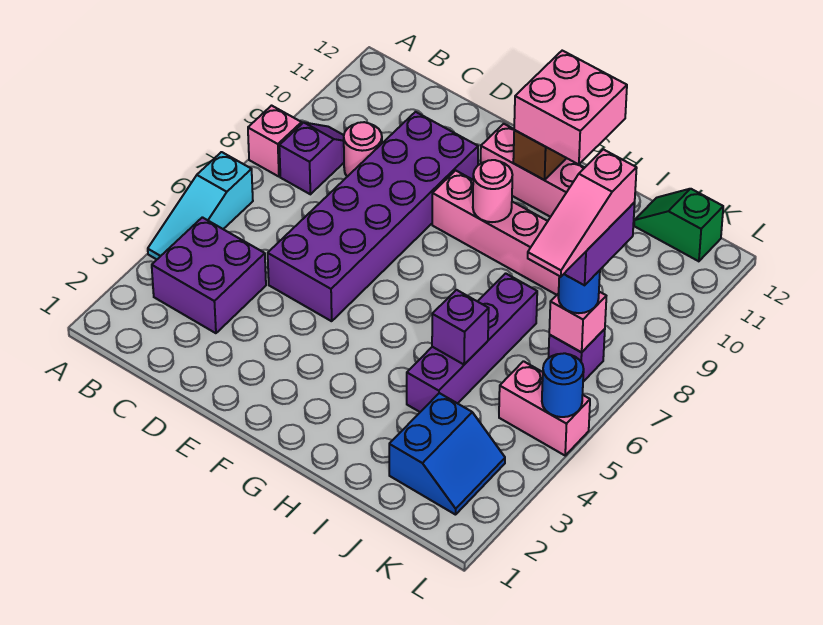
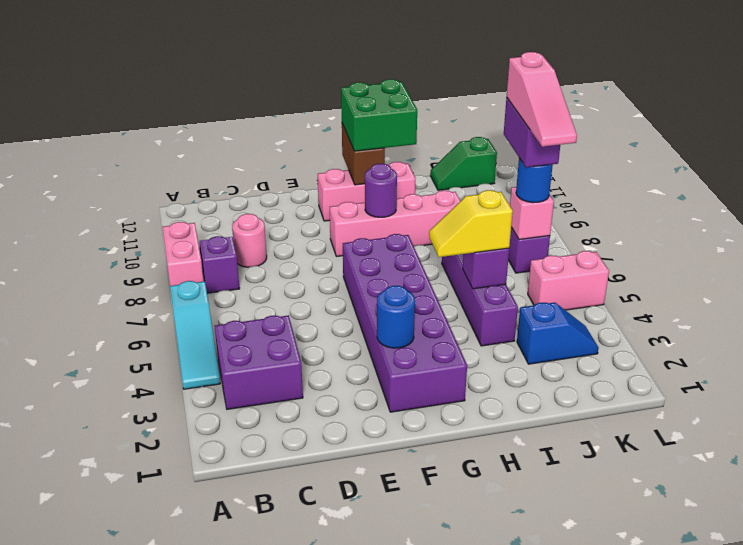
pink 1x1 brick [248,106,302,177] -> pink 1x2 brick [162,222,204,286]
purple 2x6 brick [268,112,478,321] -> purple 2x6 brick moved to [343,234,467,412]
pink 1x1 round brick [473,160,512,222] -> purple 1x1 round brick [365,164,397,217]
pink 2x2 brick [514,51,627,165] -> green 2x2 brick [341,79,417,151]
none -> yellow 1x2 slope [429,190,513,257]
blue 2x2 slope [389,393,505,515] -> blue 1x2 slope [517,303,599,364]
blue 1x1 round brick [542,353,584,417] -> blue 1x1 round brick moved to [377,286,415,348]

